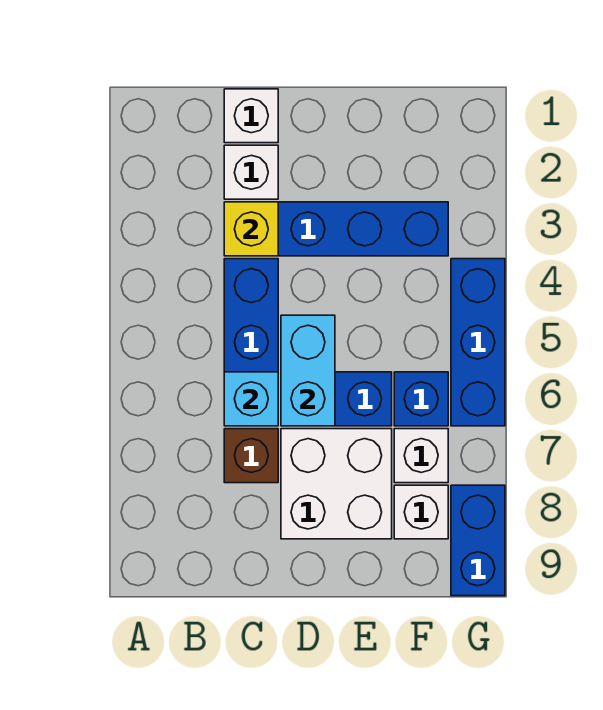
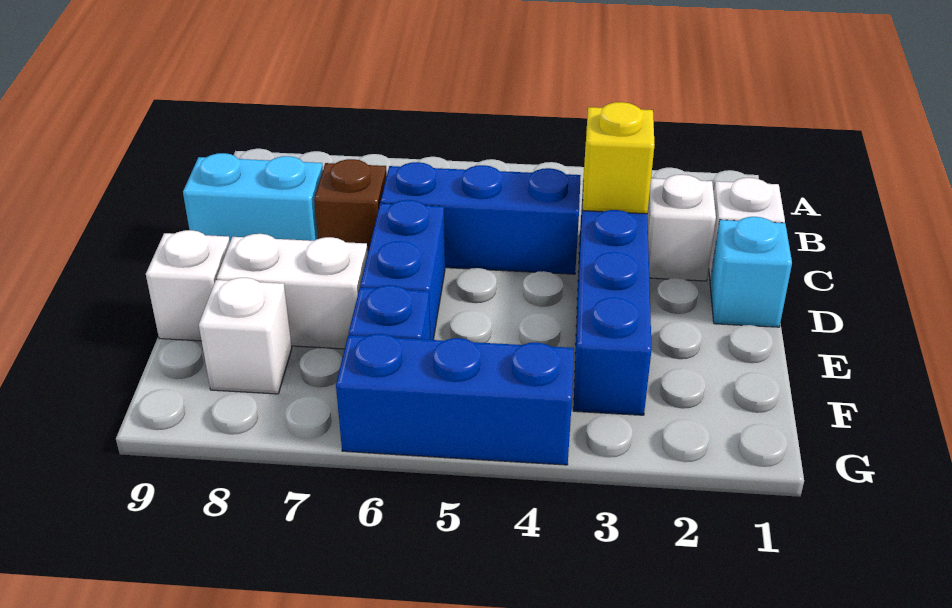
cyan 1x1 brick [224,372,278,426] -> cyan 1x1 brick moved to [710,217,792,327]
cyan 1x2 brick [281,315,335,426] -> cyan 1x2 brick moved to [183,153,323,241]
white 2x2 brick [281,429,392,539] -> white 1x2 brick [217,234,368,349]
white 1x1 brick [394,429,448,483] -> white 1x1 brick moved to [146,230,230,341]
blue 1x2 brick [451,485,505,596] -> none

